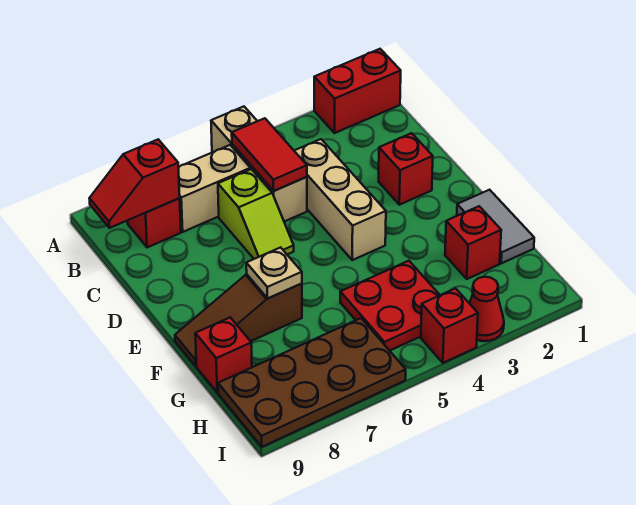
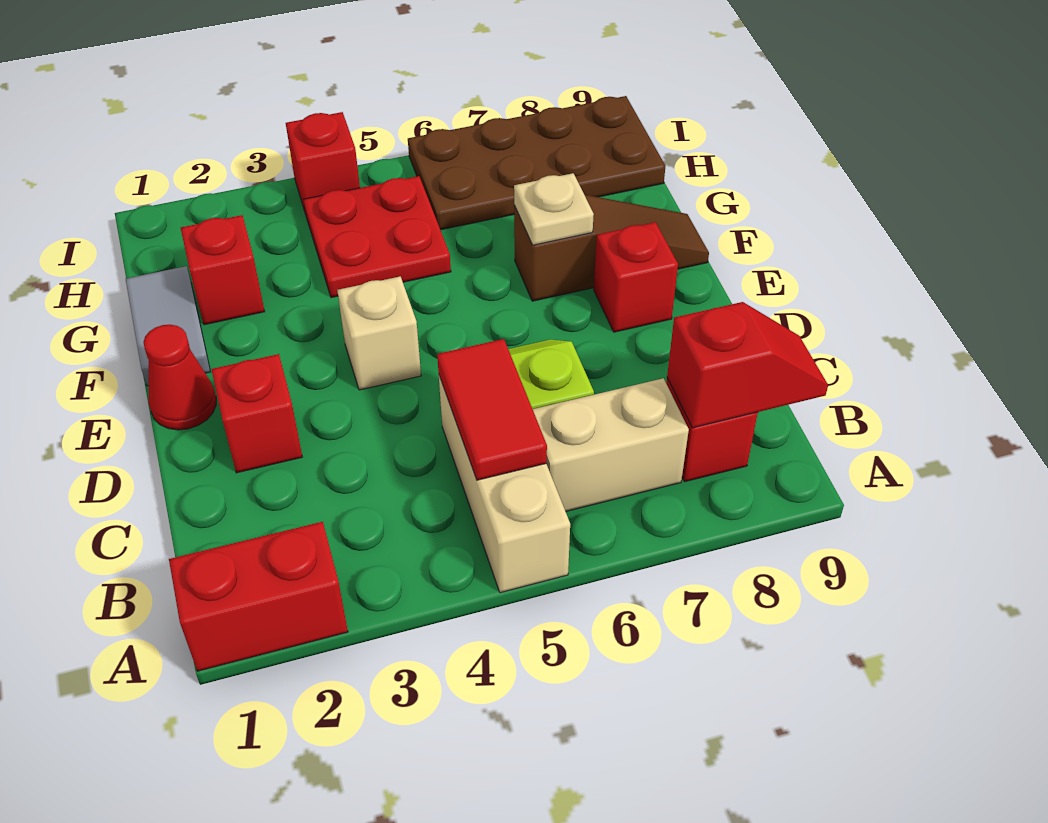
tan 1x3 brick [294,139,386,260] -> tan 1x1 brick [337,276,421,390]
red 1x1 brick [195,317,252,393] -> red 1x1 brick moved to [594,222,678,332]
red 1x1 cone [469,277,504,341] -> red 1x1 cone moved to [143,324,216,430]

